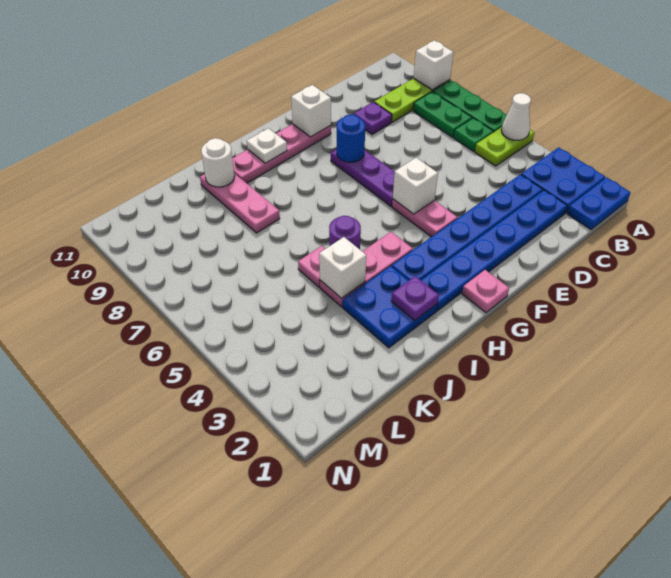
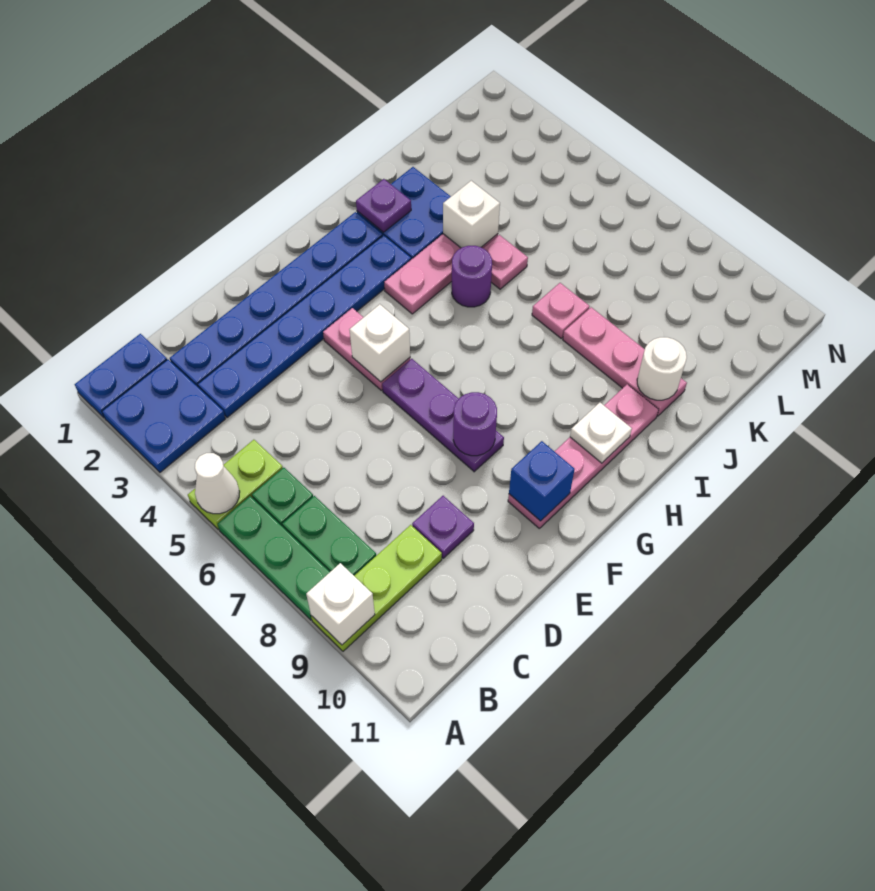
blue 1x1 round brick [337,115,365,162] -> purple 1x1 round brick [453,392,497,456]
white 1x1 brick [291,85,331,137] -> blue 1x1 brick [509,441,575,521]
pink 1x1 plate [462,270,509,313] -> pink 1x1 plate moved to [532,283,590,338]

